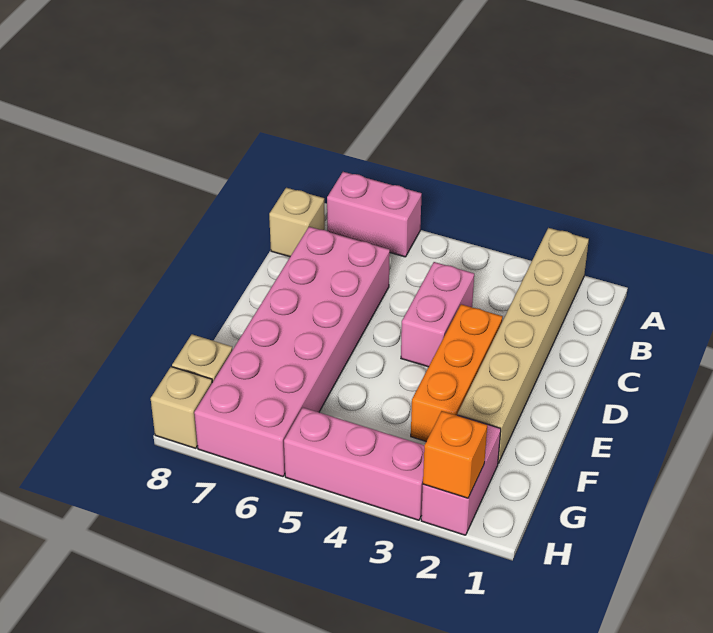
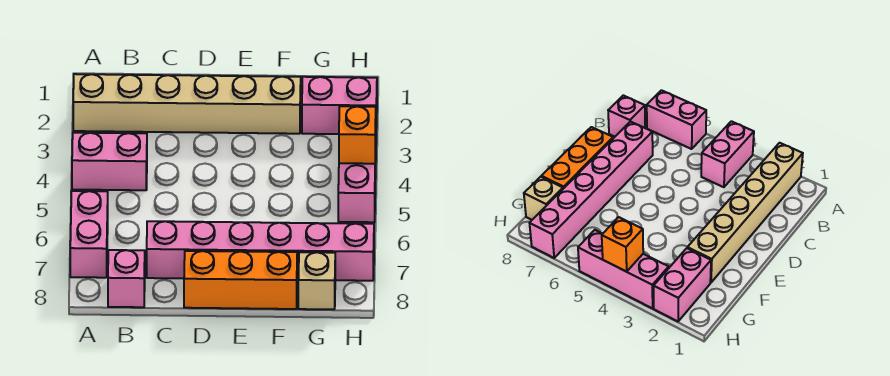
tan 1x1 brick [269,188,325,257] -> pink 1x1 brick [108,250,145,307]
pink 1x2 brick [401,262,474,367] -> pink 1x2 brick moved to [72,133,147,190]
pink 2x6 brick [194,227,390,476] -> pink 1x6 brick [147,221,374,281]
orange 1x3 brick [411,304,502,441] -> orange 1x3 brick moved to [184,251,297,309]
orange 1x1 brick [423,411,487,498] -> orange 1x1 brick moved to [339,106,376,164]
tan 1x1 brick [151,367,212,448] -> none

